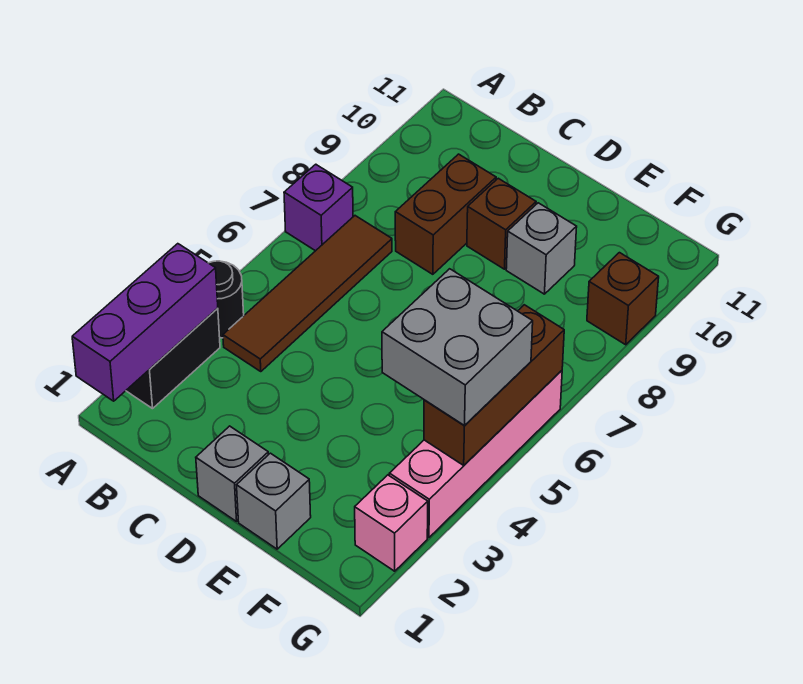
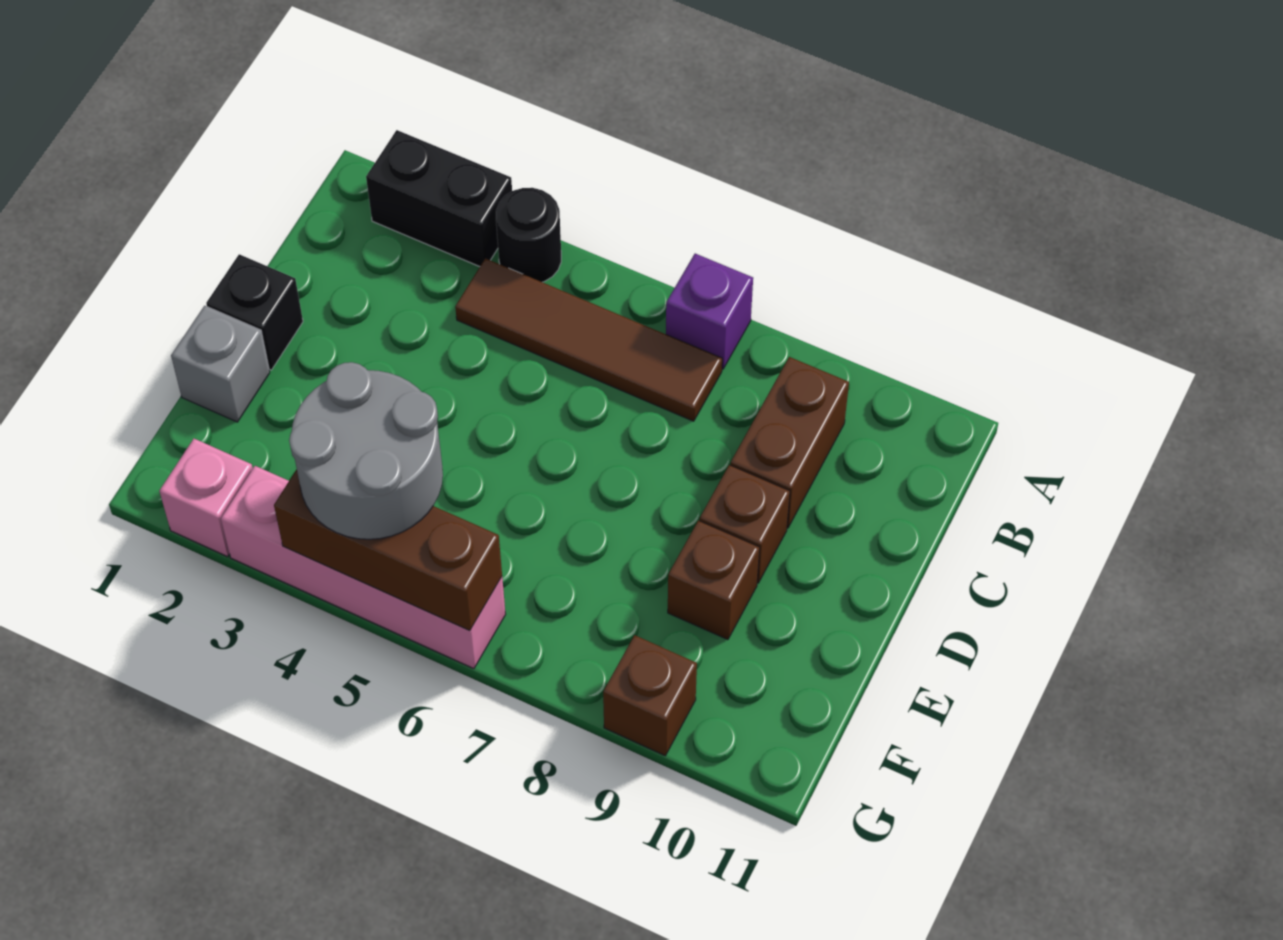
purple 1x3 brick [72,244,218,401] -> none
brown 1x2 brick [395,154,496,274] -> brown 1x2 brick turned to [730,357,849,528]
grey 1x1 brick [196,426,268,522] -> black 1x1 brick [206,254,303,370]
grey 1x1 brick [506,203,577,294] -> brown 1x1 brick [668,520,760,640]
grey 2x2 brick [382,269,533,425] -> grey 2x2 round brick [289,362,443,539]

